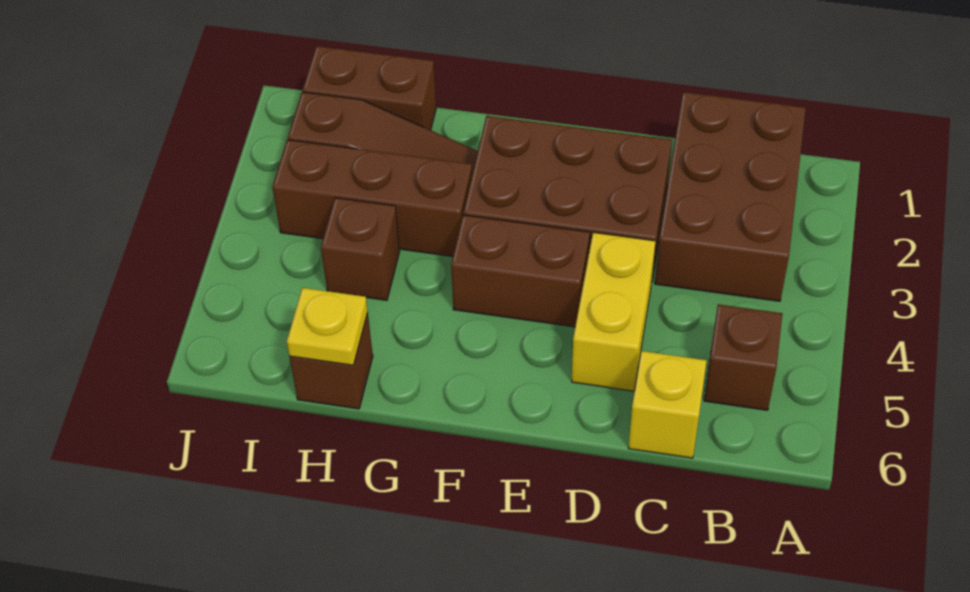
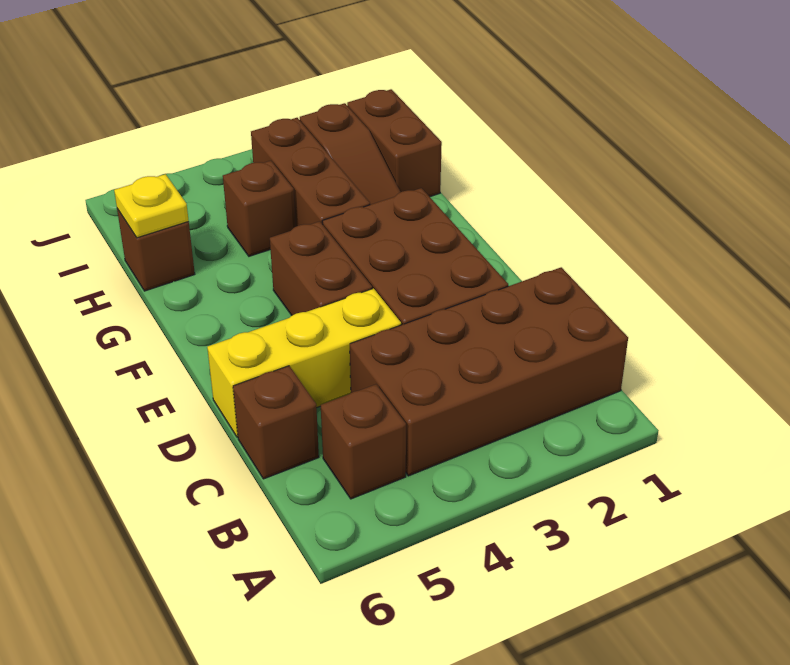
brown 2x3 brick [655,92,806,301] -> brown 2x4 brick [350,267,628,476]
yellow 1x1 brick [629,351,707,458] -> brown 1x1 brick [233,366,319,479]
yellow 1x2 brick [572,232,656,391] -> yellow 1x3 brick [207,288,401,437]

